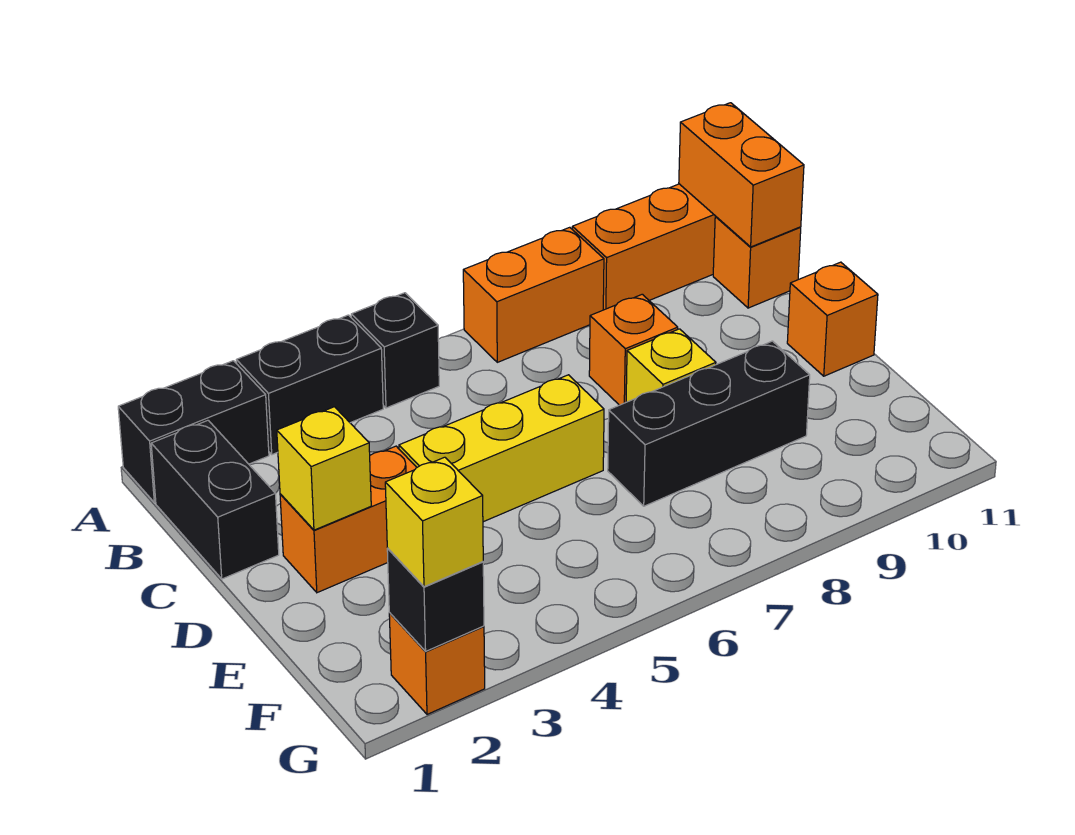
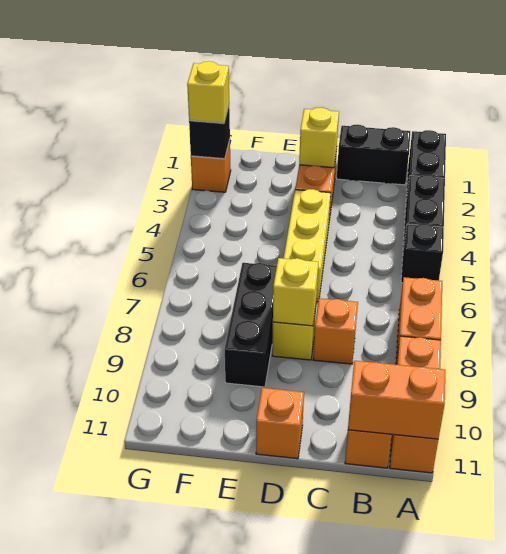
none -> yellow 1x1 brick [273,258,319,326]

